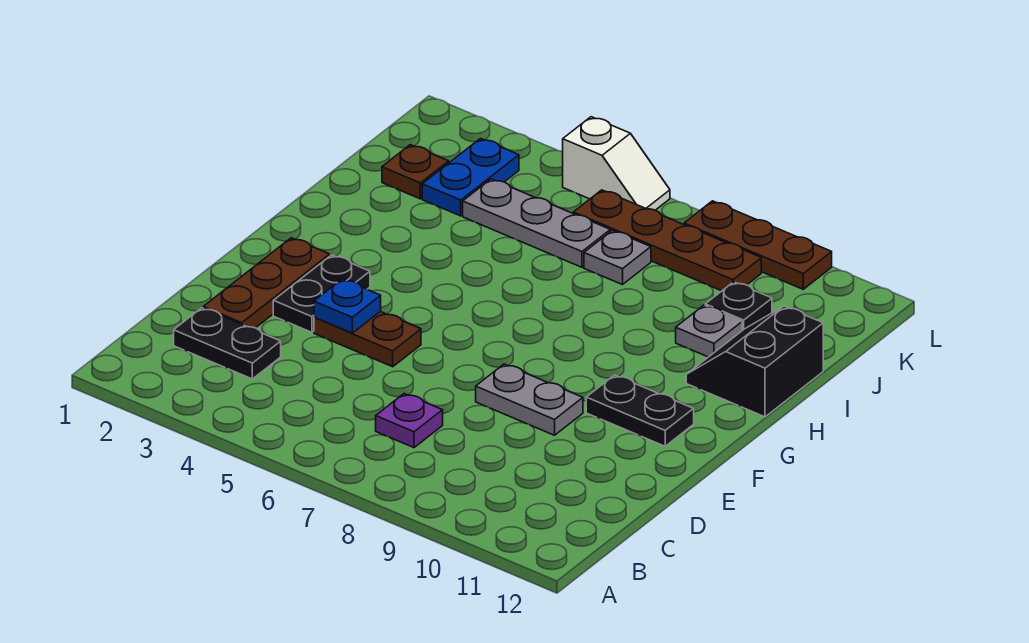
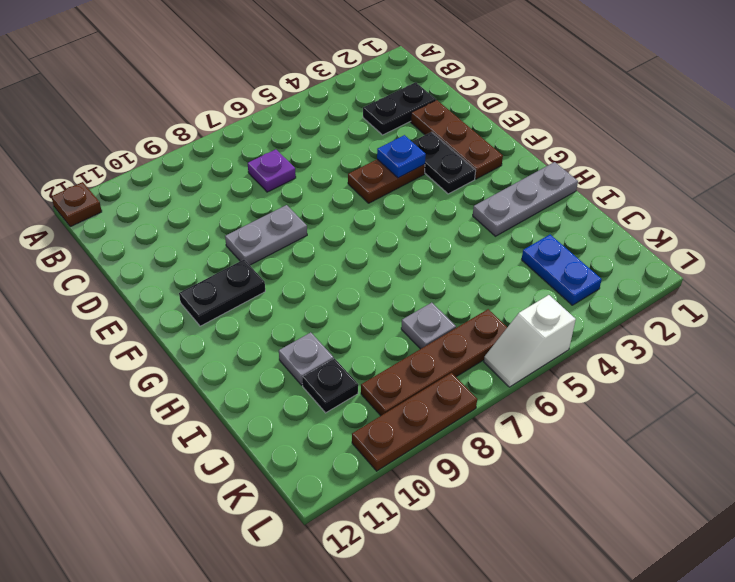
black 2x2 slope [686,306,823,417] -> none
brown 1x1 plate [382,145,449,199] -> brown 1x1 plate moved to [51,182,102,227]
grey 1x3 plate [463,179,610,267] -> grey 1x3 plate moved to [473,162,578,236]

